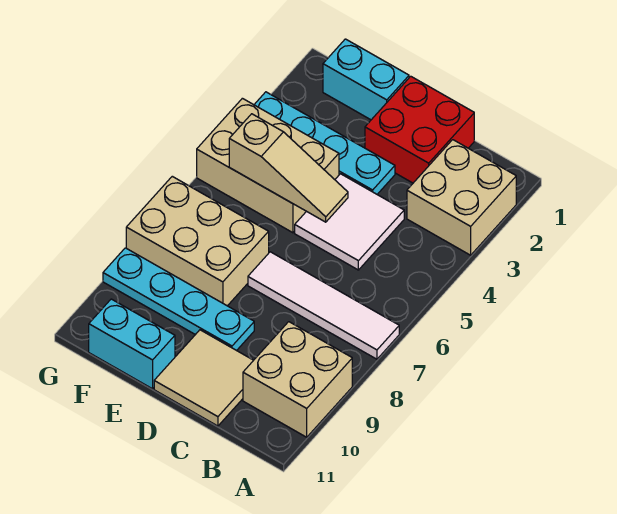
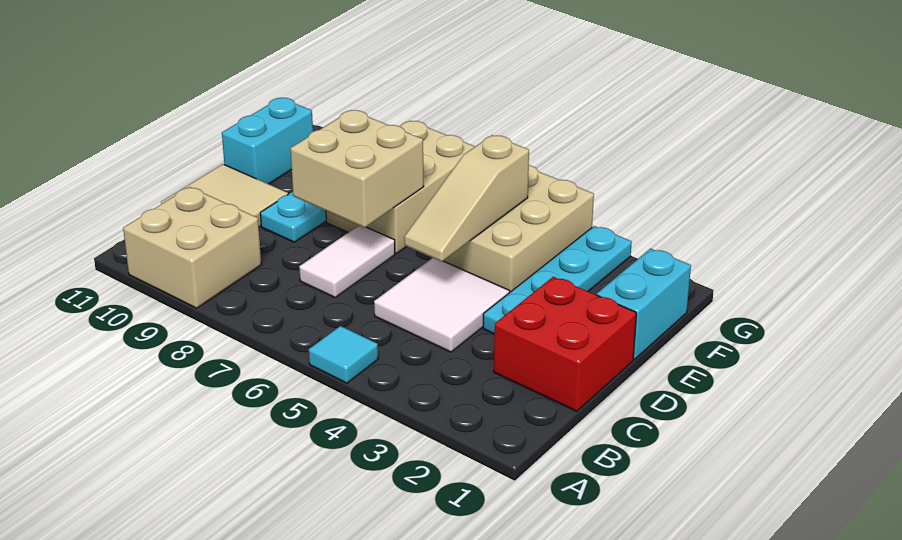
tan 2x2 brick [407,140,516,255] -> tan 2x2 brick moved to [290,110,424,228]
none -> cyan 1x1 tile [309,326,378,383]
white 1x4 tile [248,252,399,359] -> white 1x2 tile [299,225,395,298]

